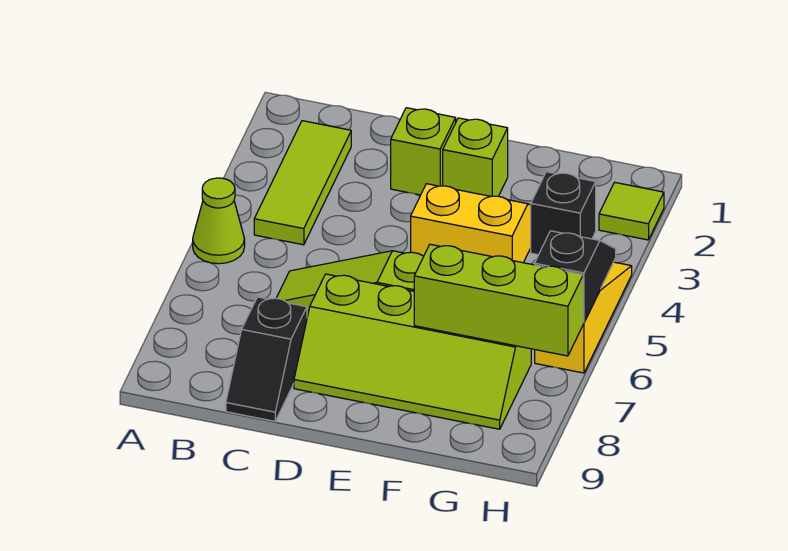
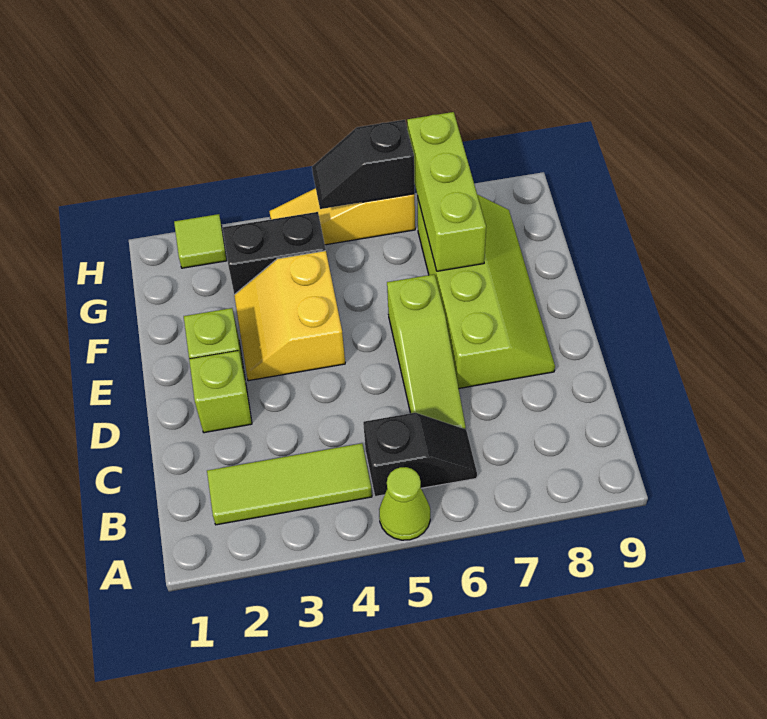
black 1x2 slope [226,297,307,421] -> black 1x2 slope moved to [363,413,477,496]
black 1x1 brick [531,172,596,255] -> black 1x2 brick [223,212,326,295]

